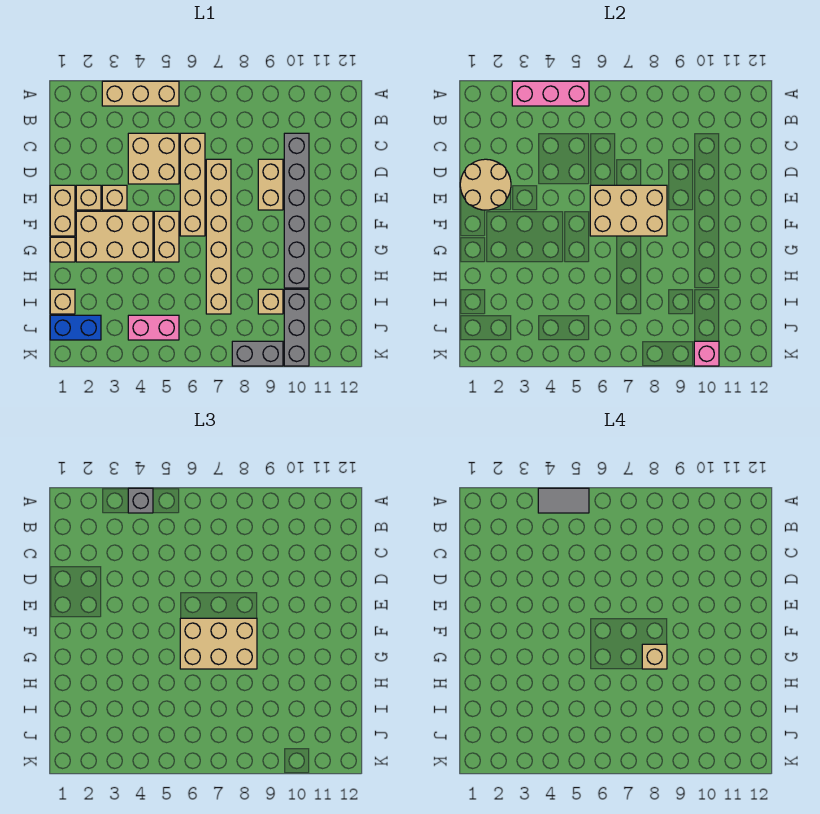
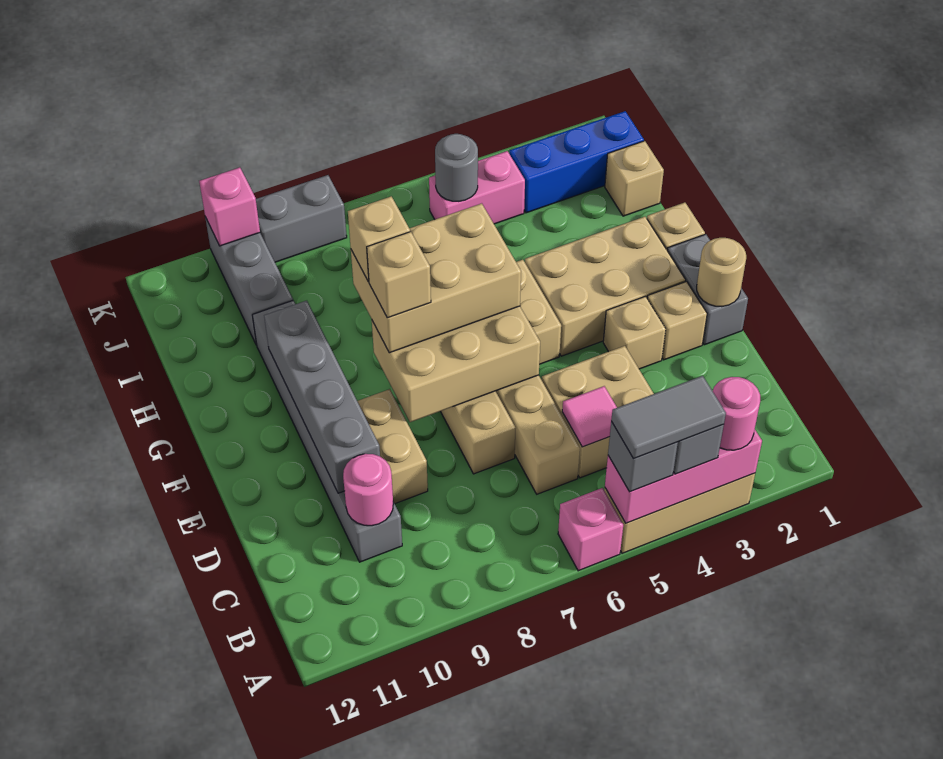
none -> pink 1x1 round brick [713,377,760,450]
none -> grey 1x1 brick [608,422,678,492]
none -> pink 1x1 brick [558,488,623,571]
none -> pink 1x1 tile [562,386,617,447]
none -> pink 1x1 round brick [343,454,393,526]
tan 2x2 round brick [460,159,511,210] -> tan 1x1 round brick [697,238,746,307]
none -> grey 1x4 brick [264,301,380,493]
tan 1x2 brick [50,185,75,236] -> grey 1x2 brick [667,234,748,345]
tan 1x1 brick [258,289,283,314] -> tan 1x1 brick moved to [367,232,431,318]
blue 1x2 brick [50,315,101,340] -> blue 1x3 brick [509,111,644,213]
none -> grey 1x1 round brick [435,134,478,201]

